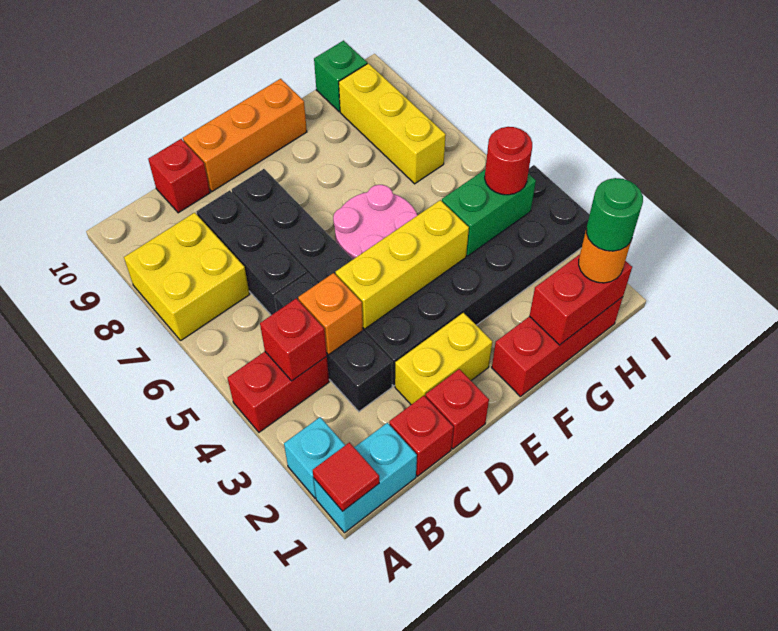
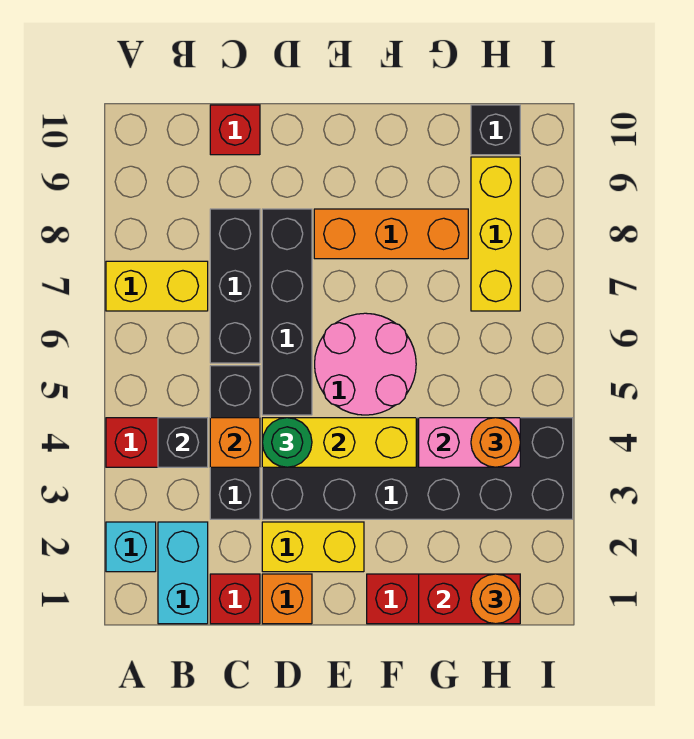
cyan 1x2 brick [314,423,417,533] -> cyan 1x2 brick turned to [158,522,208,624]
red 1x1 tile [313,442,379,511] -> none
yellow 2x2 brick [124,213,250,340] -> yellow 1x2 brick [106,261,208,311]
red 1x1 brick [260,298,327,381] -> black 1x1 brick [158,418,208,467]
red 1x1 brick [425,369,489,449] -> orange 1x1 brick [262,574,312,624]
orange 1x3 brick [183,79,307,191] -> orange 1x3 brick moved to [314,209,468,259]
green 1x2 brick [442,170,536,256] -> pink 1x2 brick [419,418,520,467]
green 1x1 round brick [586,178,643,251] -> green 1x1 round brick moved to [262,418,312,467]
red 1x1 round brick [485,127,532,195] -> orange 1x1 round brick [471,418,520,467]
green 1x1 brick [314,41,367,112] -> black 1x1 brick [471,105,520,155]

